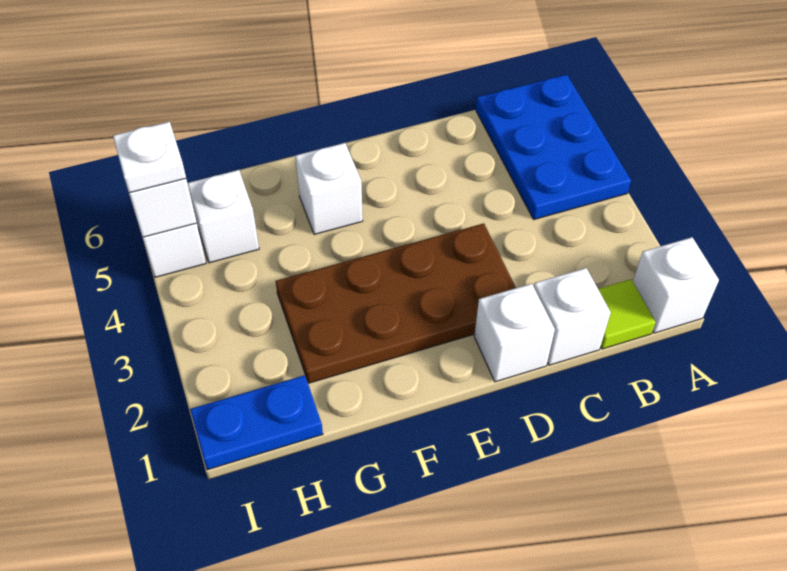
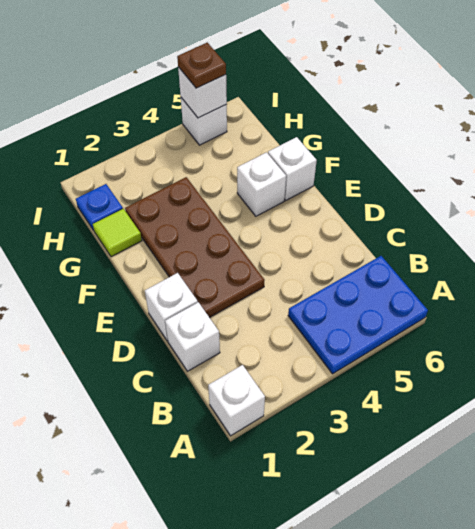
lime 1x1 tile [598,279,656,349] -> lime 1x1 tile moved to [93,209,142,257]
blue 1x2 plate [190,375,323,470] -> blue 1x1 plate [76,184,123,230]
white 1x1 brick [188,170,259,263] -> white 1x1 brick moved to [268,137,317,200]
white 1x1 plate [113,122,186,193] -> brown 1x1 plate [177,43,226,88]

